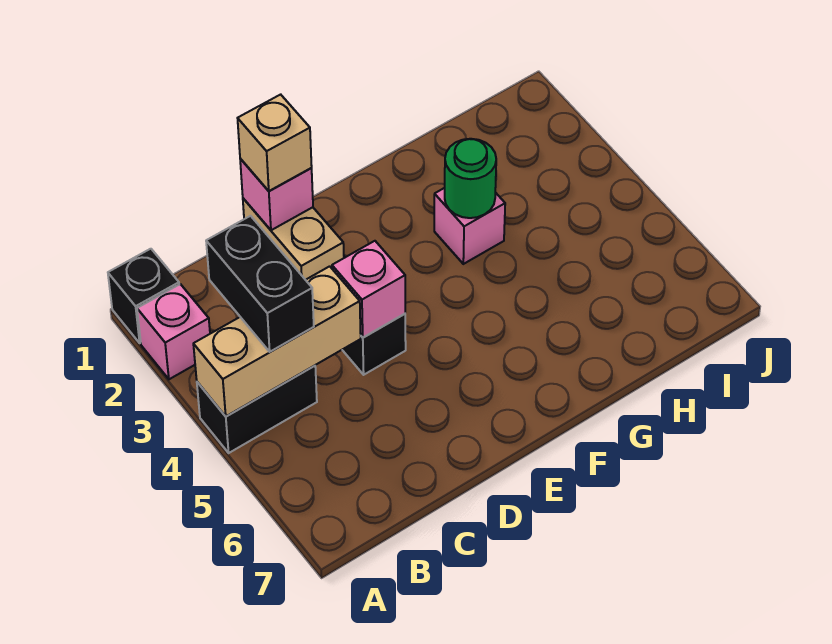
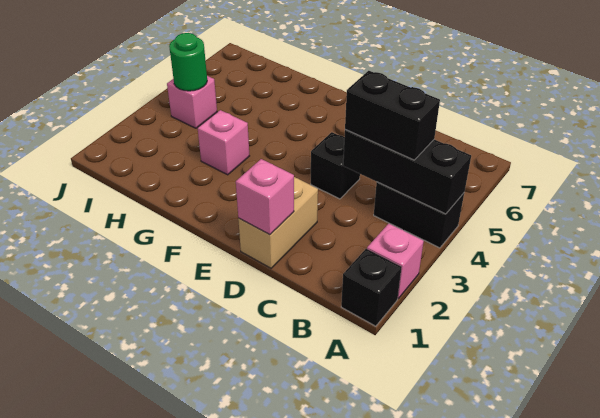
tan 1x3 brick [193,266,361,416] -> black 1x3 brick [343,130,471,214]
black 1x2 brick [206,216,314,352] -> black 1x2 brick turned to [345,71,440,160]
tan 1x1 brick [238,94,312,191] -> none
pink 1x1 brick [332,241,405,338] -> pink 1x1 brick moved to [167,76,217,128]
green 1x1 round brick [445,139,496,218] -> green 1x1 round brick moved to [169,33,207,91]

